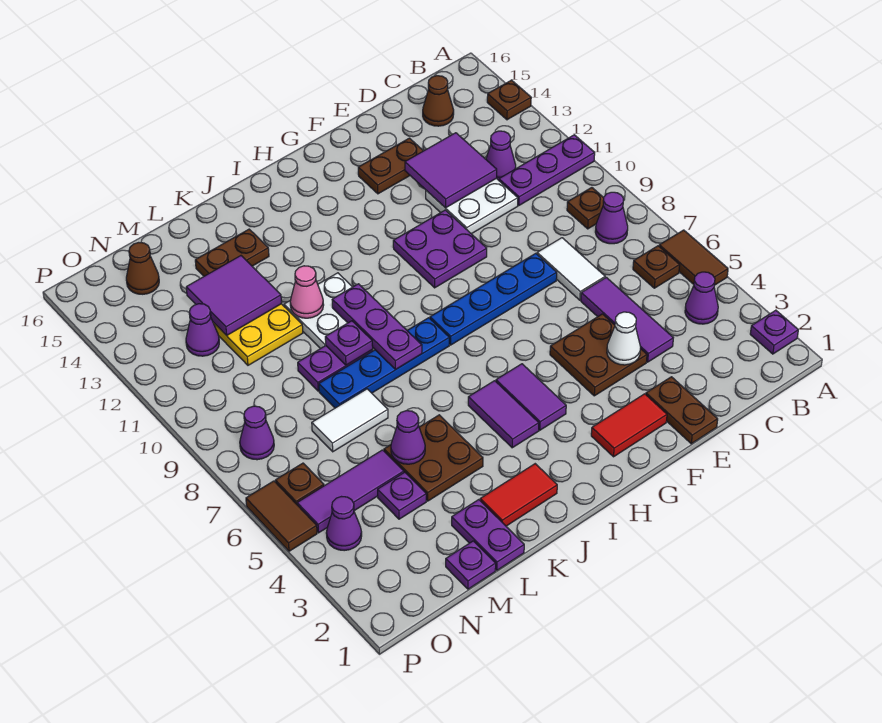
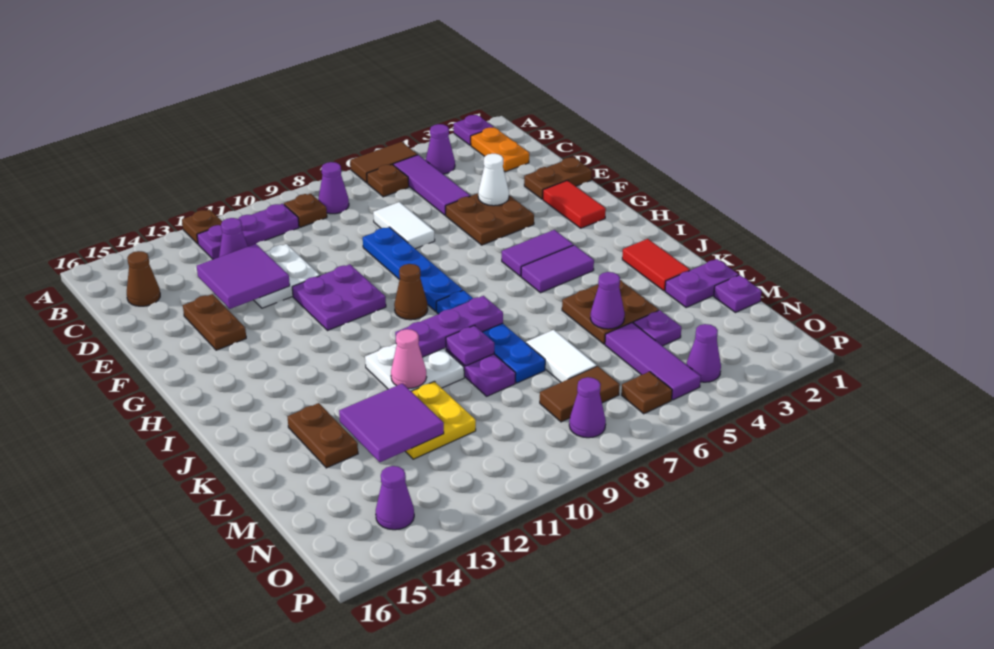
purple 1x3 plate [499,135,595,206] -> purple 1x3 plate turned to [197,204,299,259]
brown 1x1 plate [487,80,531,120] -> brown 1x1 plate moved to [182,210,222,244]
none -> orange 1x2 plate [471,127,529,172]
purple 1x3 tile [581,277,673,362] -> purple 1x3 tile turned to [393,155,470,215]
white 1x2 tile [537,238,605,300] -> white 1x2 tile turned to [373,202,435,249]
purple 1x1 cone [186,304,219,356] -> purple 1x1 cone moved to [376,466,414,530]
brown 1x1 cone [126,242,159,294] -> brown 1x1 cone moved to [394,264,428,320]
brown 1x2 tile [246,481,317,551] -> brown 1x2 tile moved to [540,366,620,422]

